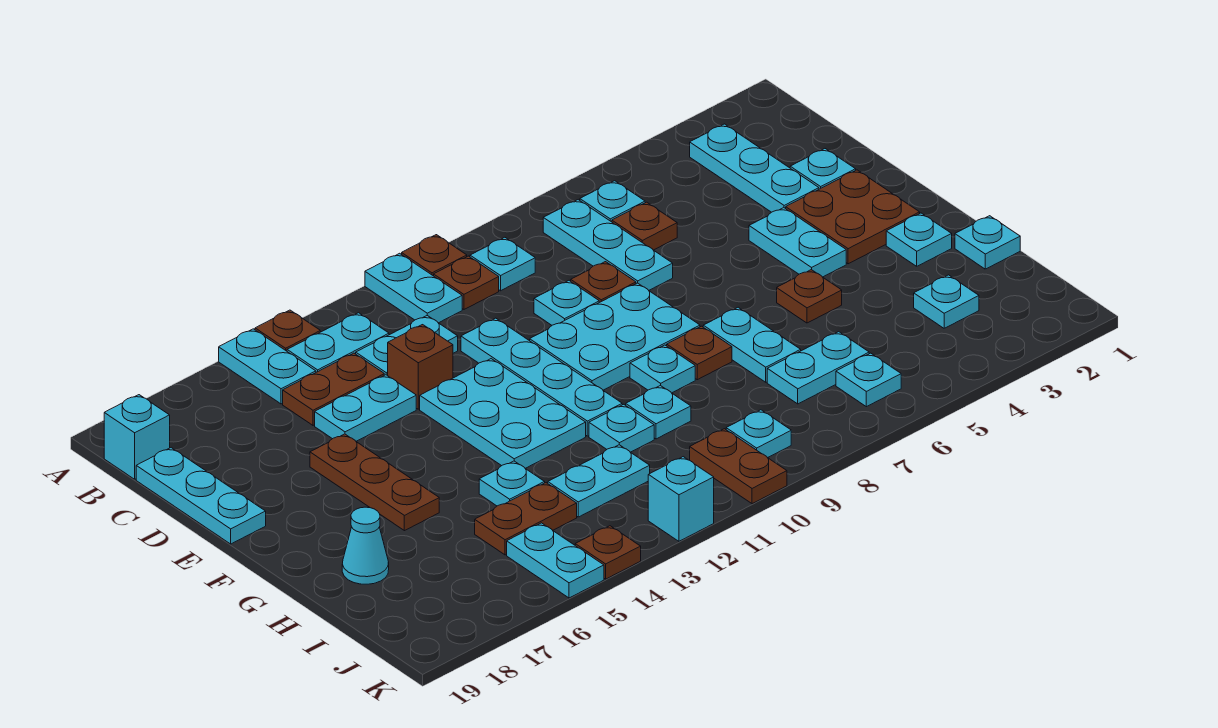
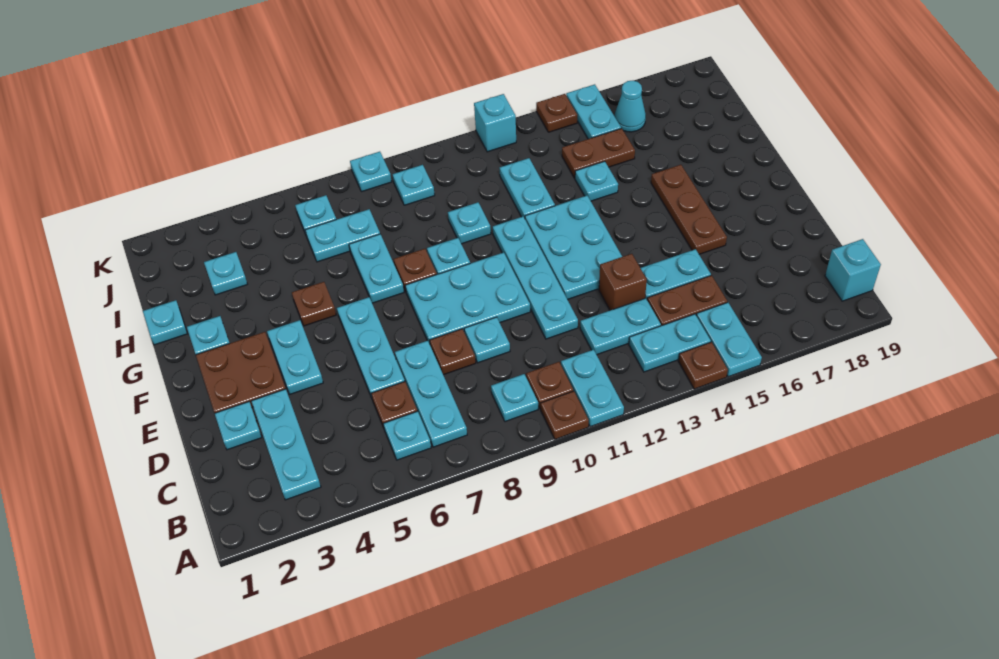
cyan 1x3 plate [136,448,266,544] -> cyan 1x3 plate moved to [337,297,405,397]
cyan 1x1 plate [589,404,654,452] -> cyan 1x1 plate moved to [350,152,392,192]
cyan 1x1 cone [342,507,389,584] -> cyan 1x1 cone moved to [615,81,646,132]
cyan 1x2 plate [548,445,650,517] -> cyan 1x2 plate turned to [500,158,555,218]
brown 1x2 plate [690,429,787,504] -> none

